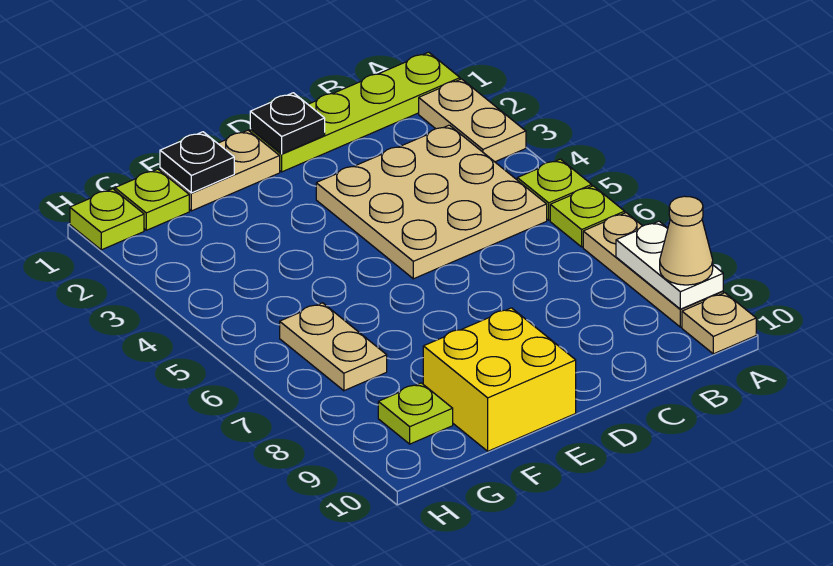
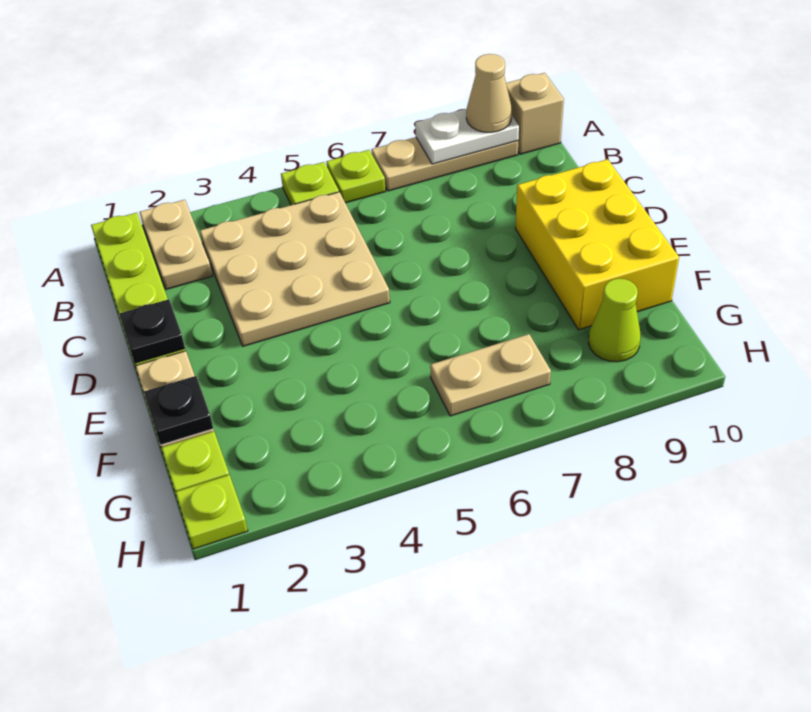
tan 1x2 plate [419,79,526,162] -> tan 1x2 plate turned to [140,200,212,289]
tan 1x1 plate [682,293,756,354] -> tan 1x1 brick [506,73,564,154]
yellow 2x2 brick [423,308,576,451] -> yellow 2x3 brick [515,159,679,330]
lime 1x1 plate [378,383,453,444] -> lime 1x1 cone [588,278,641,362]

